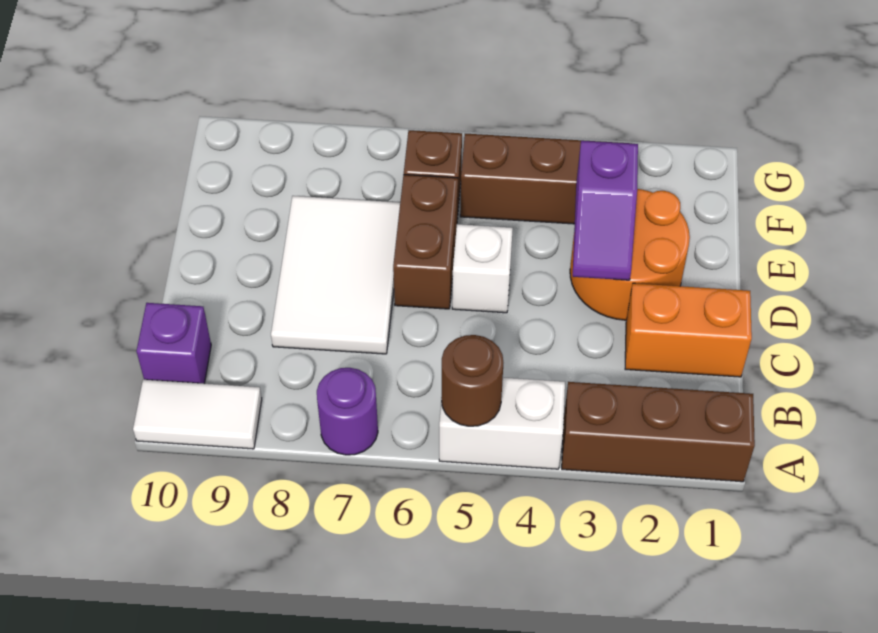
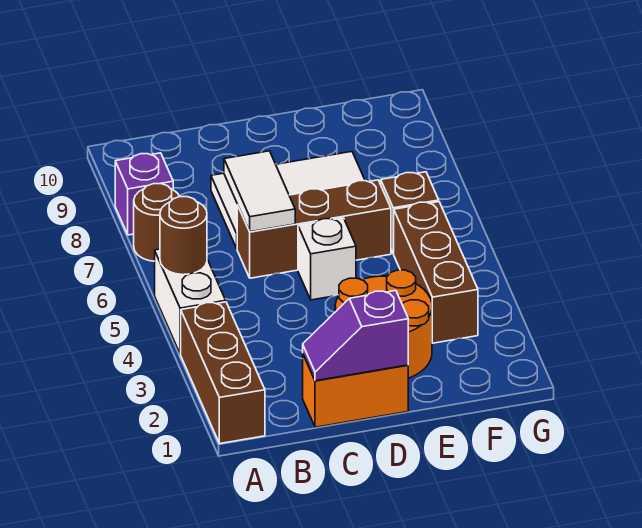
purple 1x1 round brick [317,368,378,455] -> brown 1x1 round brick [134,184,180,261]
white 1x2 tile [133,380,262,449] -> white 1x2 tile moved to [224,151,295,232]
purple 1x1 brick [137,303,211,384] -> purple 1x1 brick moved to [115,153,173,235]
orange 1x2 brick [625,283,752,377] -> orange 1x2 brick turned to [303,355,408,427]
purple 1x2 slope [573,141,638,280] -> purple 1x2 slope moved to [303,291,408,381]
brown 1x2 brick [393,175,458,309] -> brown 1x3 brick [237,180,391,278]

